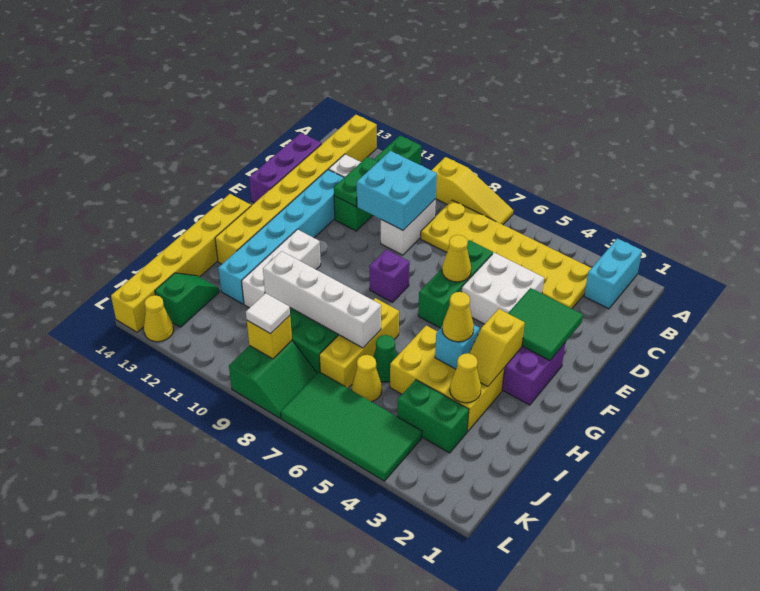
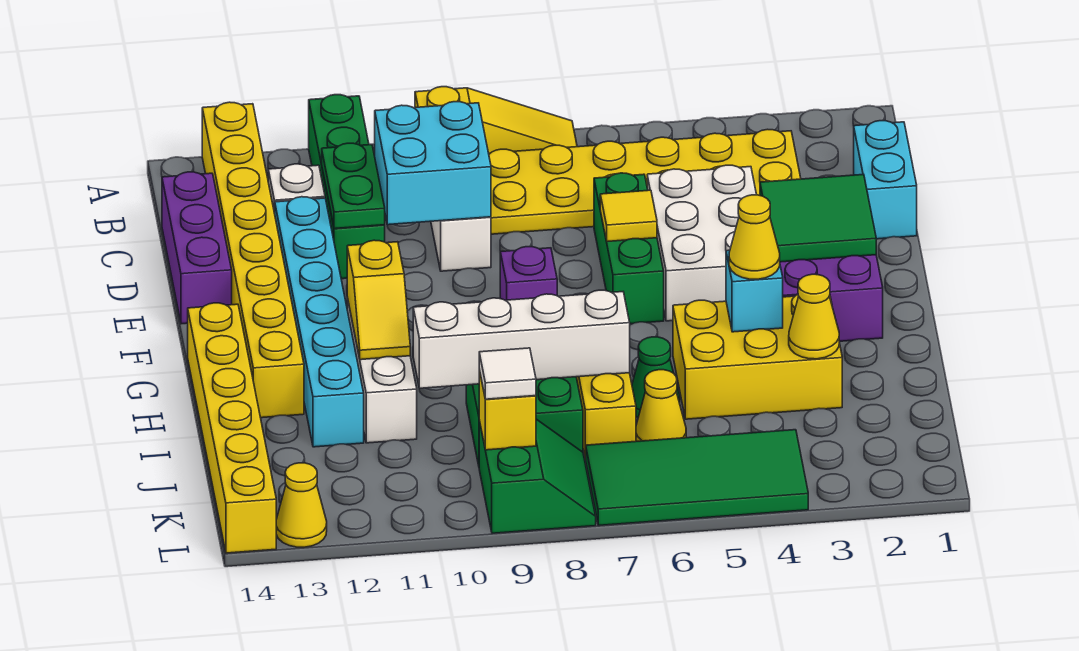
cyan 1x2 brick [584,238,642,309] -> cyan 1x2 brick moved to [854,121,917,239]
white 2x2 brick [461,253,544,324] -> white 2x3 brick [647,165,757,321]
yellow 1x1 cone [442,235,471,282] -> yellow 1x1 tile [600,190,657,242]
yellow 1x2 slope [469,309,525,387] -> yellow 1x2 slope moved to [347,240,410,360]
green 1x2 brick [397,380,469,453] -> none
green 1x2 slope [155,273,219,327] -> none

